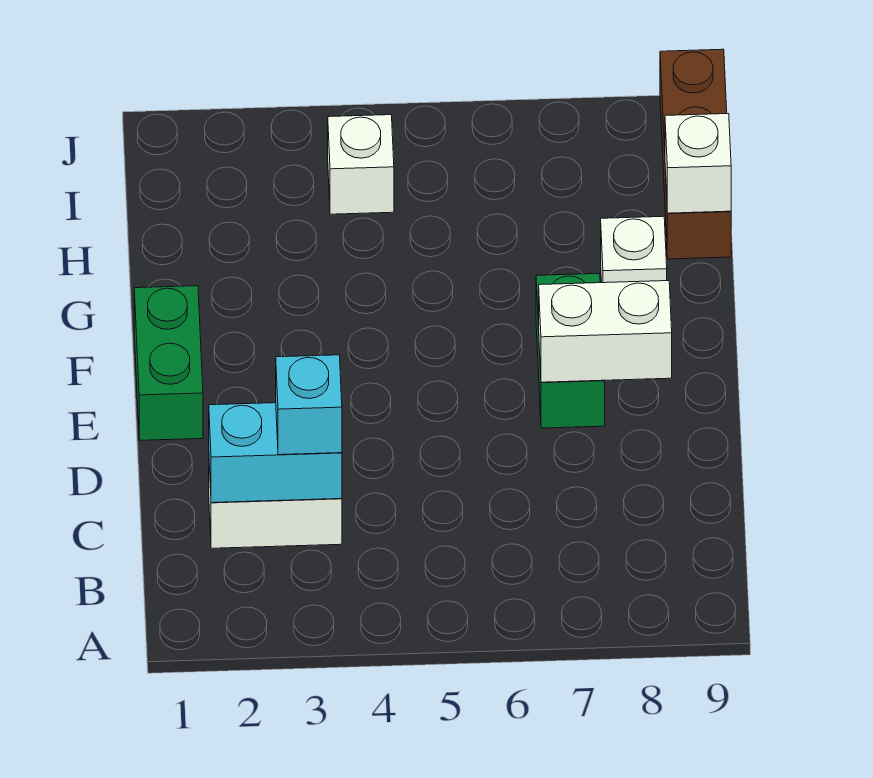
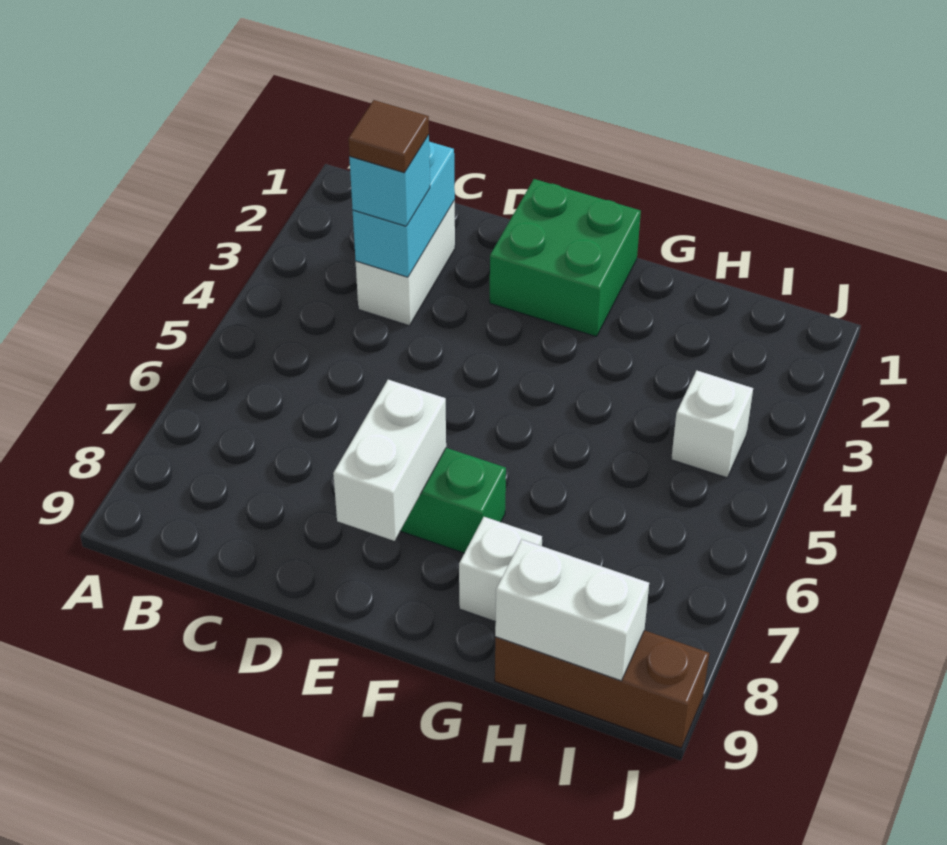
none -> brown 1x1 tile [348,100,429,173]
green 1x2 brick [134,286,203,440] -> green 2x2 brick [490,179,641,337]
white 1x1 brick [665,114,731,213] -> white 1x2 brick [495,539,649,681]

